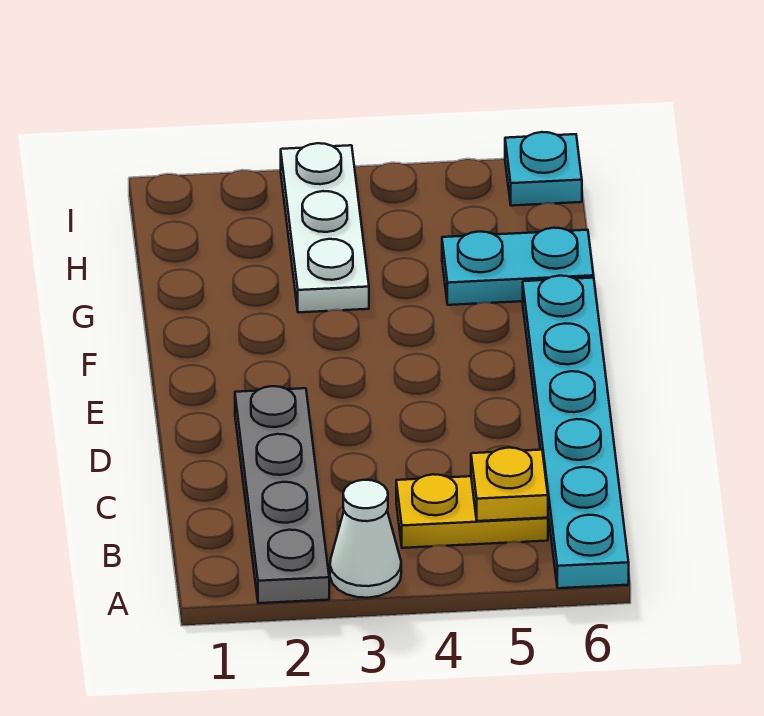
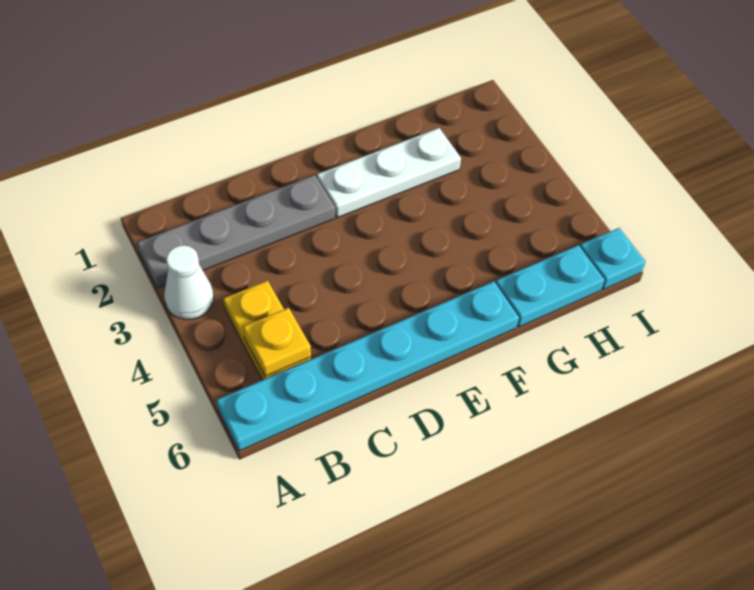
white 1x3 plate [281,143,369,312] -> white 1x3 plate moved to [317,128,461,218]
cyan 1x2 plate [442,228,594,305] -> cyan 1x2 plate turned to [496,245,604,327]

